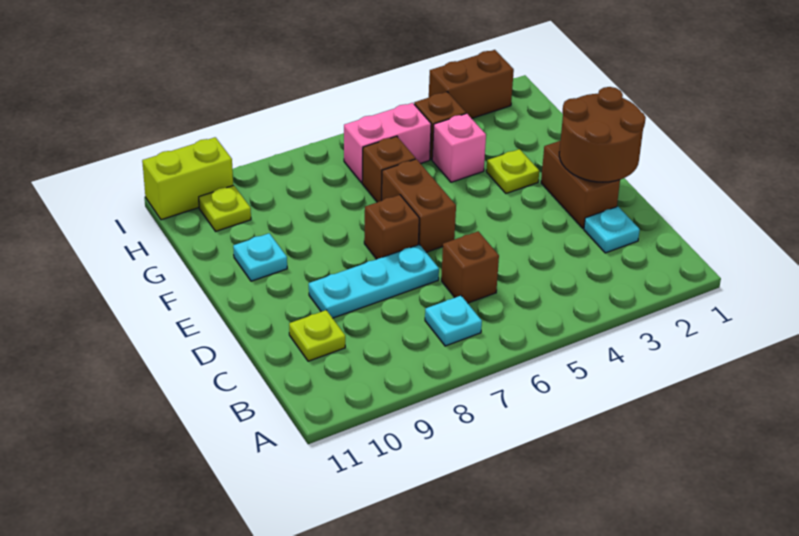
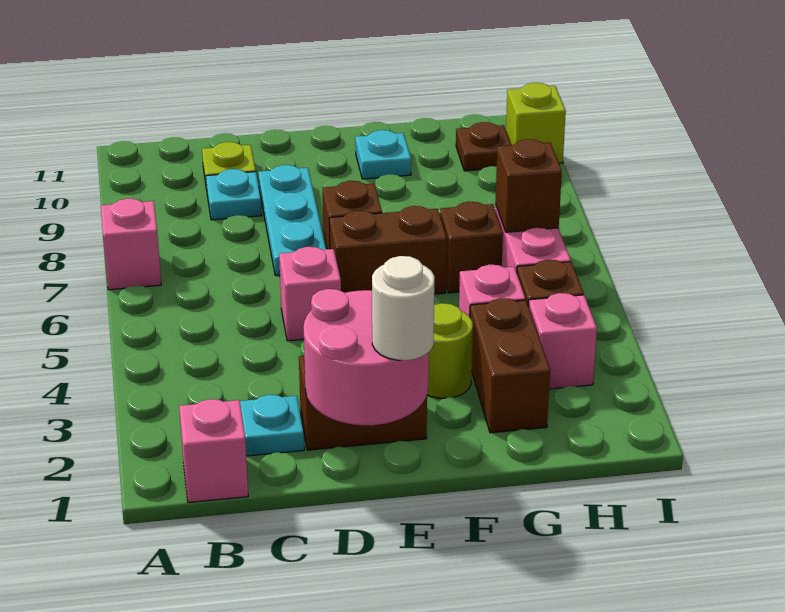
none -> pink 1x1 brick [101,198,161,290]
none -> pink 1x1 brick [179,399,248,503]
cyan 1x1 plate [425,296,482,346] -> cyan 1x1 plate moved to [206,169,262,220]
brown 1x1 brick [441,231,499,303] -> brown 1x1 brick moved to [495,139,562,232]
brown 2x2 round brick [559,87,646,182] -> pink 2x2 round brick [304,289,429,426]
none -> pink 1x1 brick [279,247,341,341]
none -> white 1x1 round brick [372,256,434,360]
lime 1x1 plate [486,149,539,193] -> lime 1x1 round brick [427,303,473,398]
none -> pink 1x1 brick [529,293,597,389]
lime 1x1 plate [199,185,251,231] -> brown 1x1 plate [456,122,511,171]
brown 1x2 brick [429,50,514,118] -> brown 1x2 brick moved to [470,298,550,433]
lime 1x2 brick [142,137,233,220] -> lime 1x1 brick [506,83,566,163]

